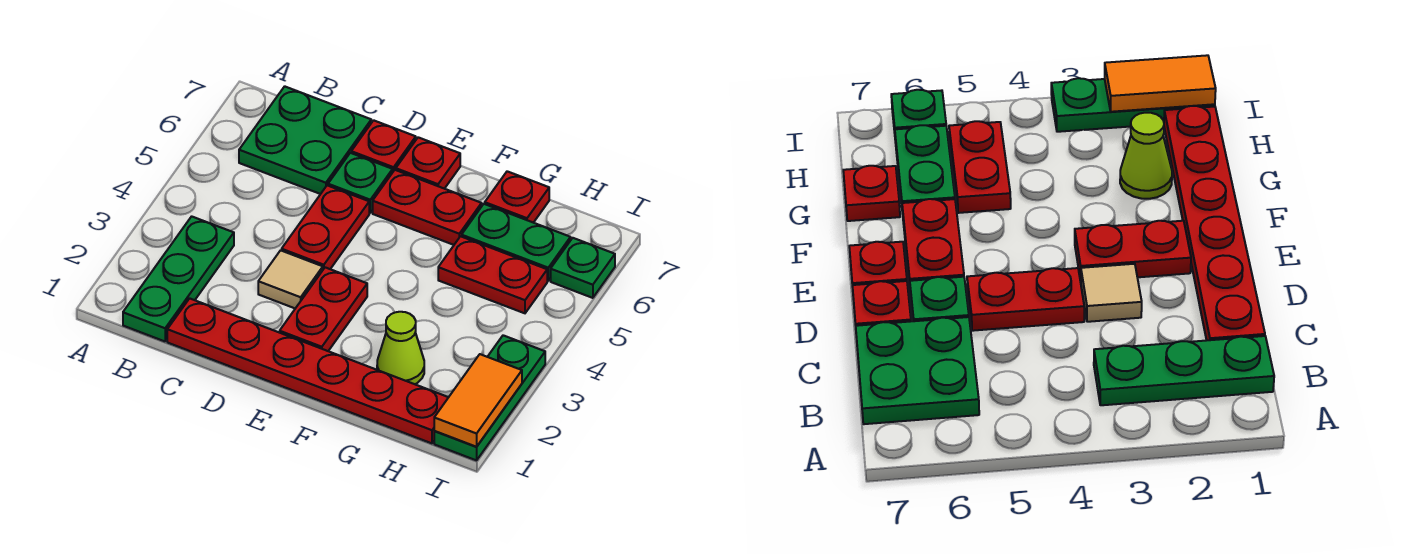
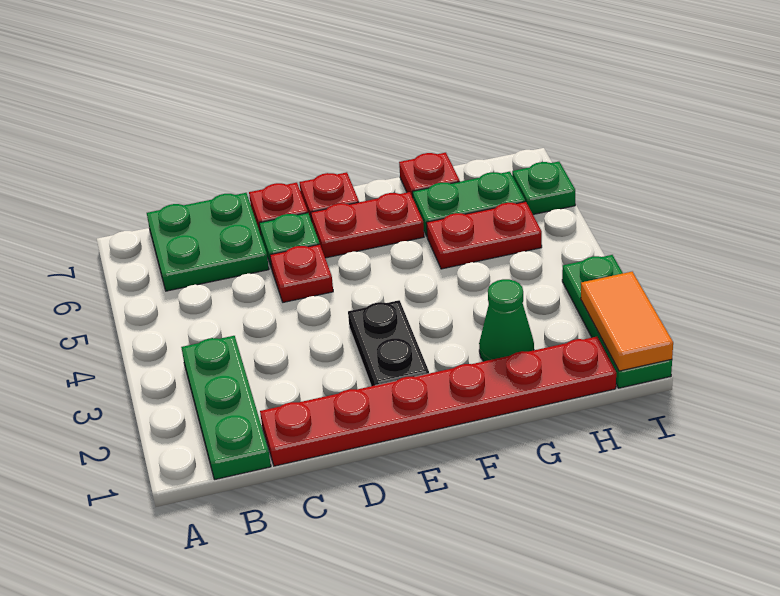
tan 1x1 tile [258,250,323,308] -> none
red 1x2 plate [282,185,369,269] -> red 1x1 plate [270,244,333,302]
red 1x2 plate [280,267,367,351] -> black 1x2 plate [348,300,429,386]
lime 1x1 cone [377,312,424,384] -> green 1x1 cone [479,279,534,361]

